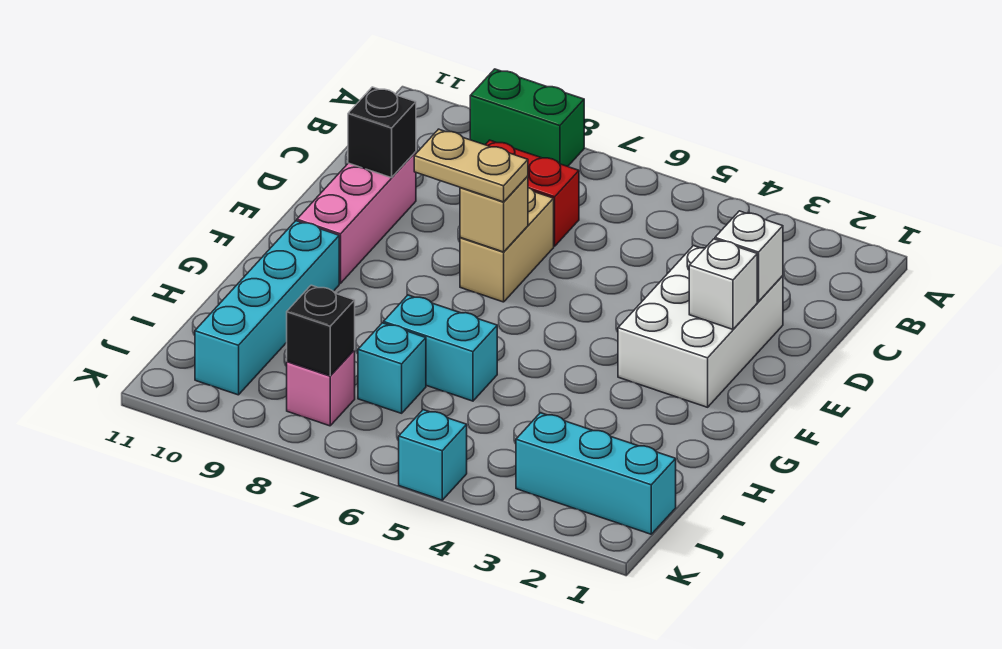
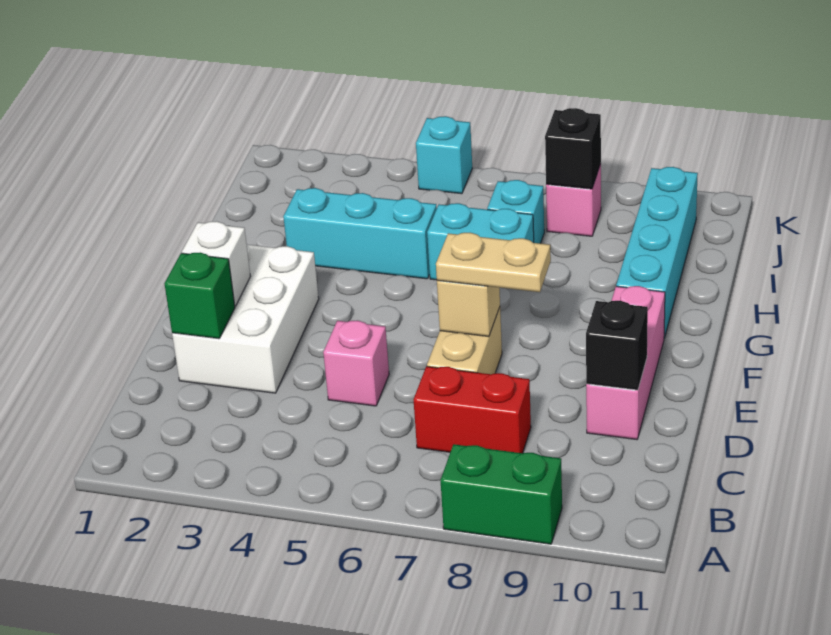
white 1x1 brick [715,211,783,302] -> green 1x1 brick [165,252,235,339]
none -> pink 1x1 brick [323,320,389,406]
cyan 1x3 brick [516,413,676,534] -> cyan 1x3 brick moved to [283,188,437,279]

